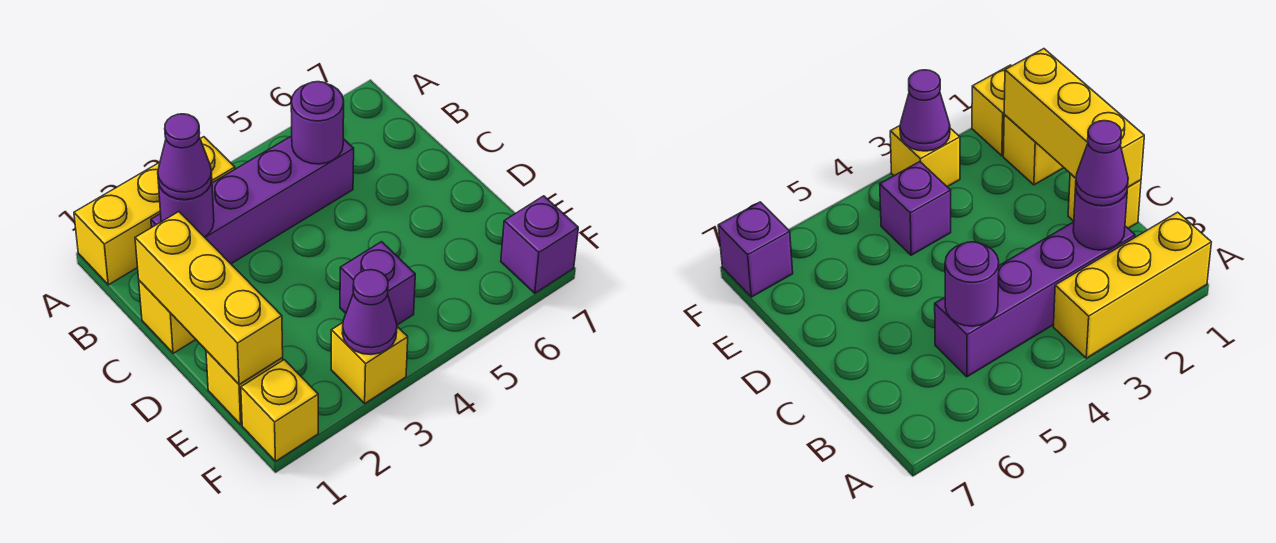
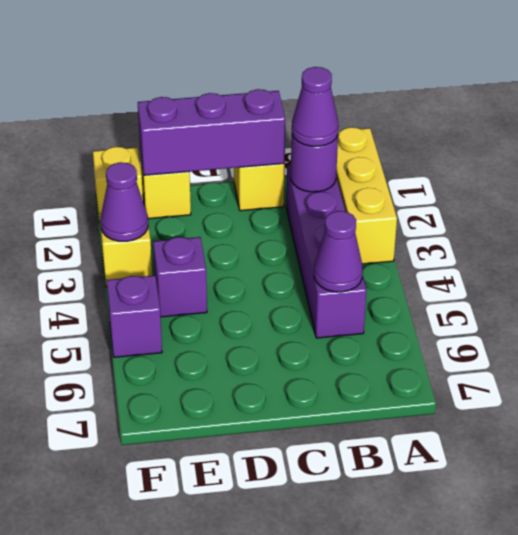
purple 1x1 round brick [291,82,344,164] -> purple 1x1 cone [314,211,363,292]
yellow 1x3 brick [135,212,283,384] -> purple 1x3 brick [138,89,285,175]
purple 1x1 brick [501,196,578,293] -> purple 1x1 brick moved to [107,276,162,357]

